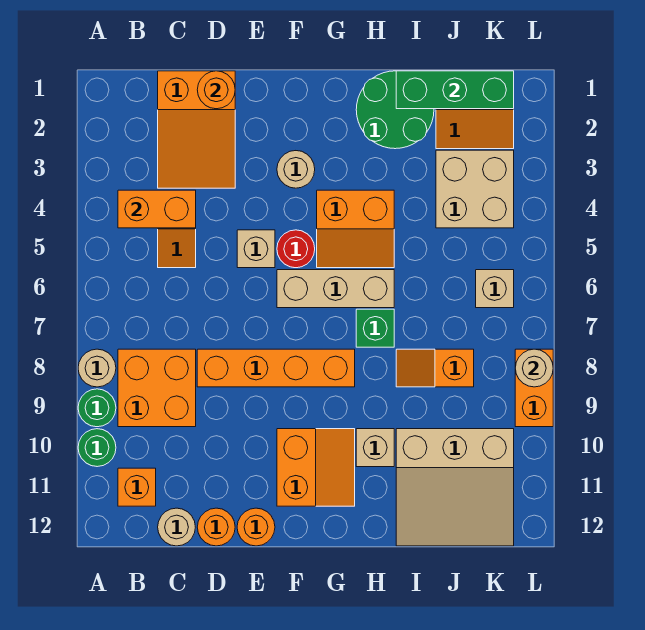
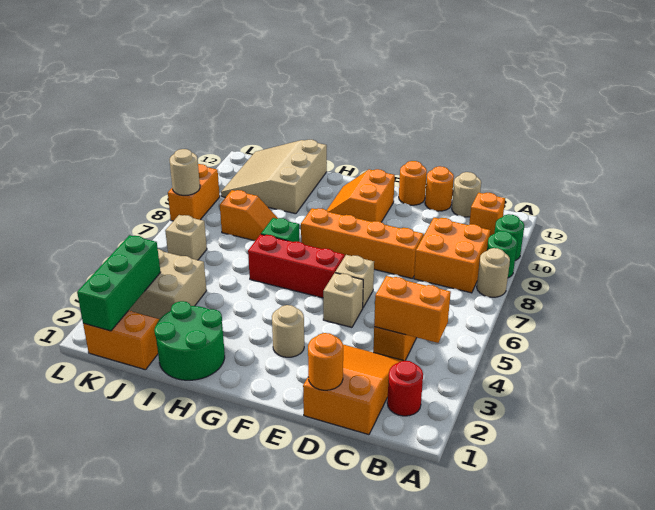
red 1x1 round brick [277,230,315,268] -> red 1x1 round brick moved to [387,361,423,416]
tan 1x3 brick [277,270,394,308] -> red 1x3 brick [248,234,345,298]
orange 2x2 slope [317,190,394,268] -> none
tan 1x1 brick [356,429,394,467] -> tan 1x1 brick moved to [335,255,374,307]
green 1x3 brick [396,71,514,109] -> green 1x3 brick turned to [77,235,161,331]
tan 3x3 slope [396,429,514,546] -> tan 3x3 slope turned to [221,140,327,214]

